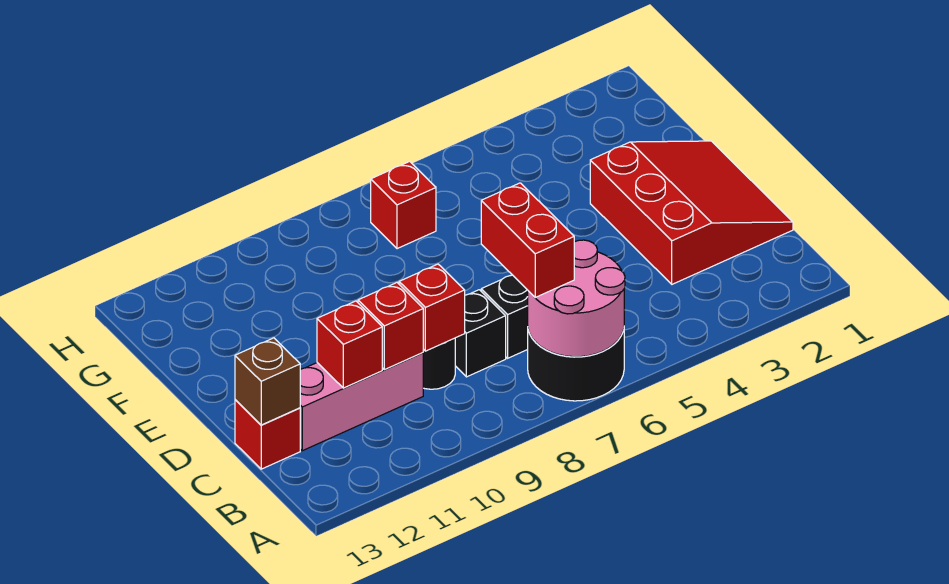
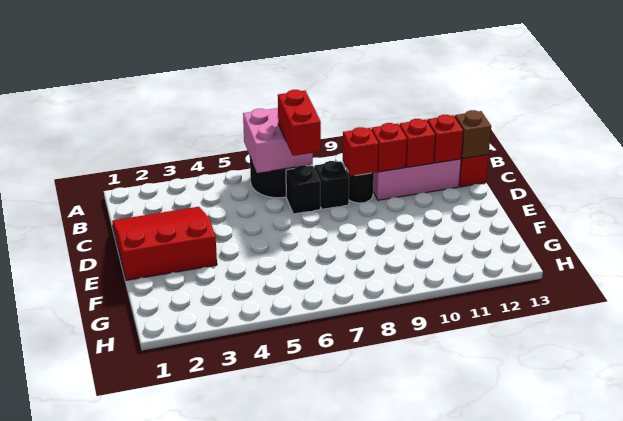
pink 2x2 round brick [528,240,625,357] -> pink 2x2 brick [243,108,313,173]
red 3x3 slope [590,141,793,284] -> red 3x3 slope turned to [112,207,217,280]
red 1x1 brick [371,161,436,249] -> red 1x1 brick moved to [427,115,463,163]

